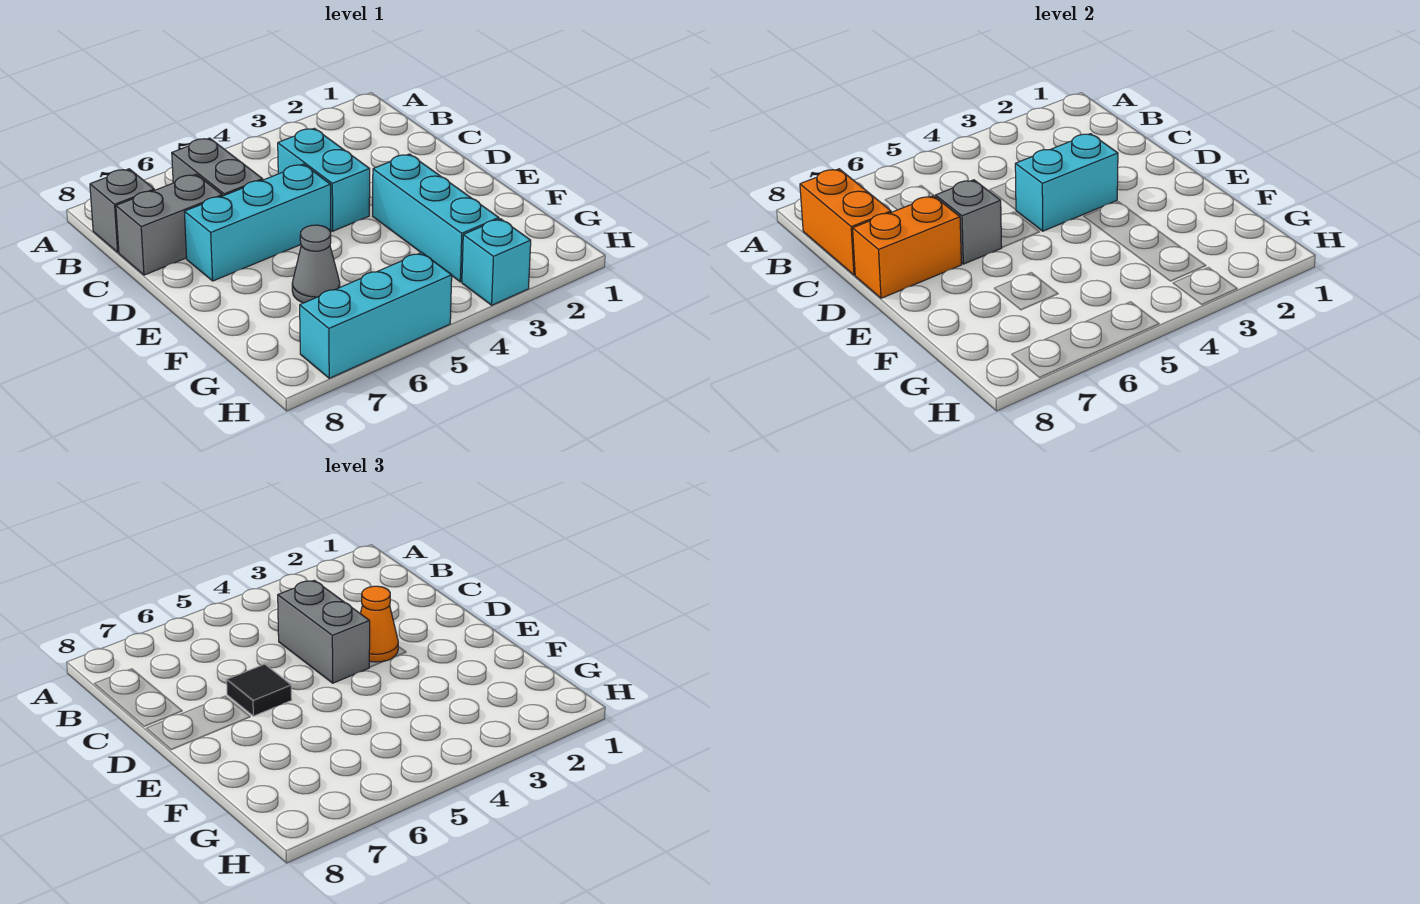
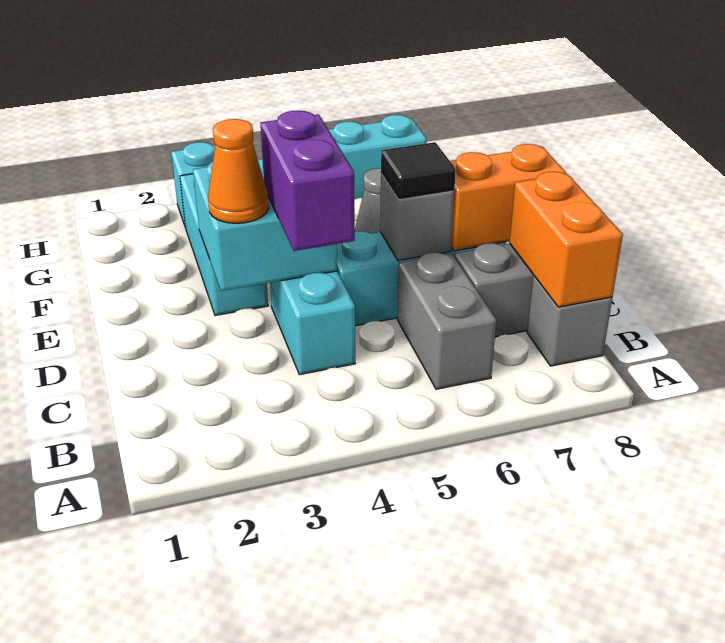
grey 1x2 brick [278,580,370,683] -> purple 1x2 brick [260,110,355,251]
cyan 1x2 brick [1015,134,1118,231] -> cyan 2x2 brick [193,159,338,291]

